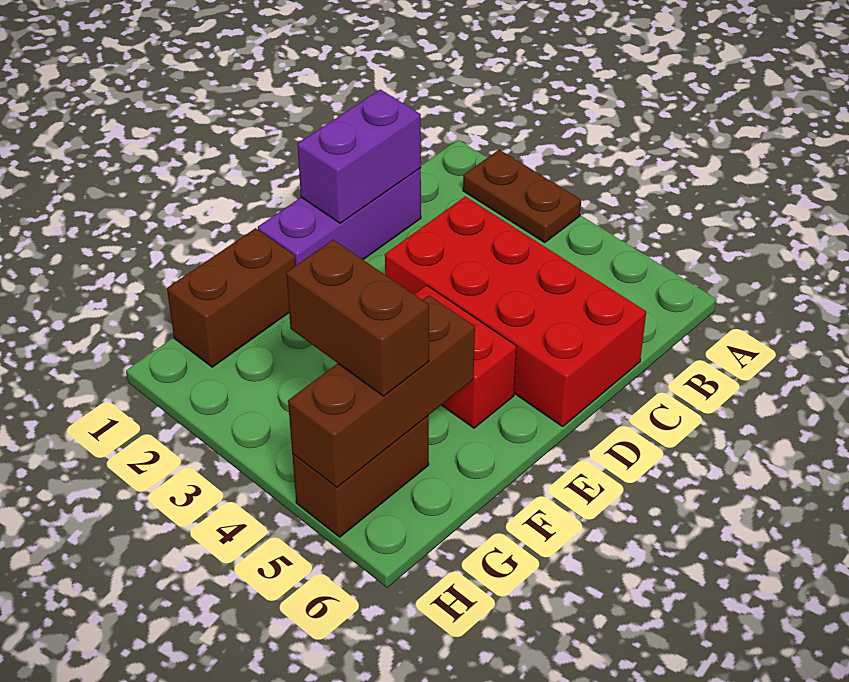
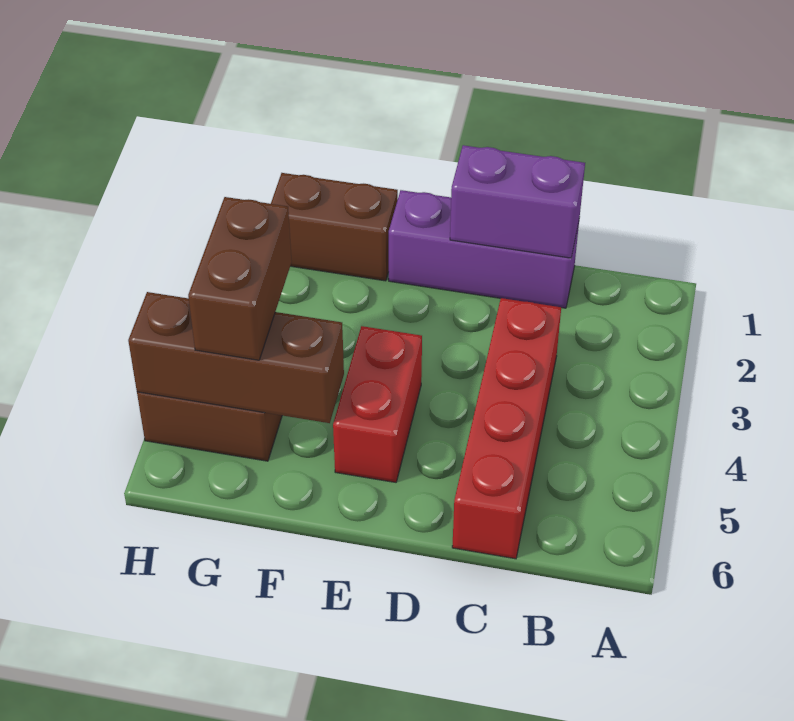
brown 1x2 plate [463,150,581,242] -> none
red 2x4 brick [385,196,646,426] -> red 1x4 brick [452,298,561,559]

